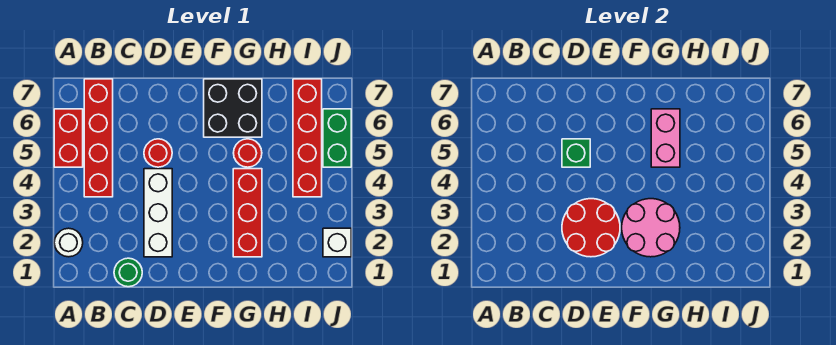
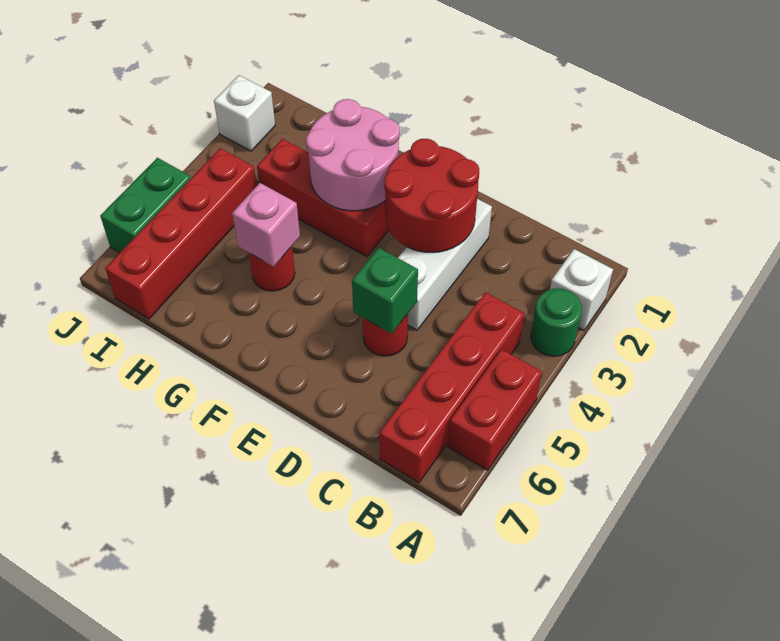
white 1x1 round brick [54,228,83,257] -> white 1x1 brick [550,249,613,330]
green 1x1 round brick [114,258,142,287] -> green 1x1 round brick moved to [531,288,582,356]
black 2x2 brick [204,79,262,137] -> none
red 1x3 brick [233,169,262,257] -> red 1x3 brick turned to [257,139,389,257]
pink 1x2 brick [651,109,680,167] -> pink 1x1 brick [232,183,300,267]

